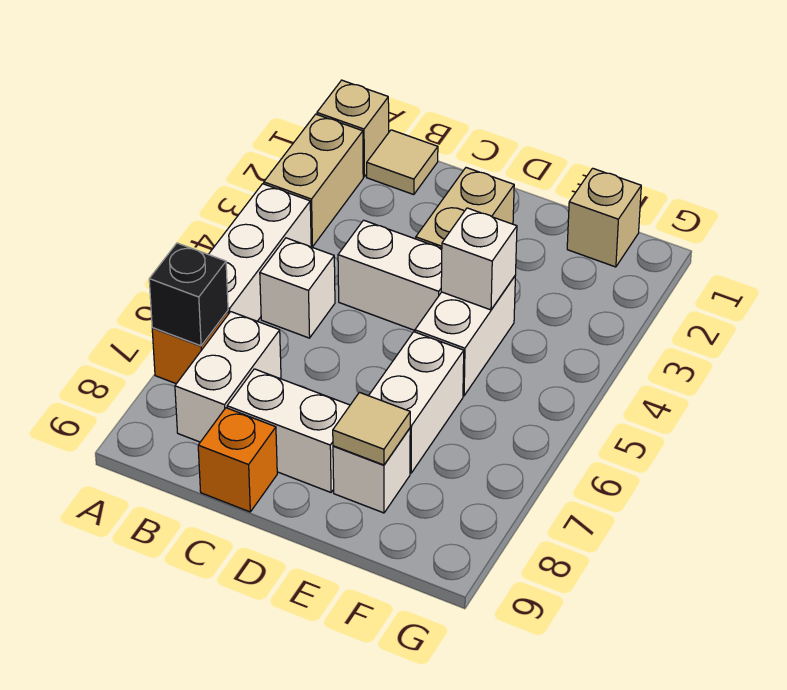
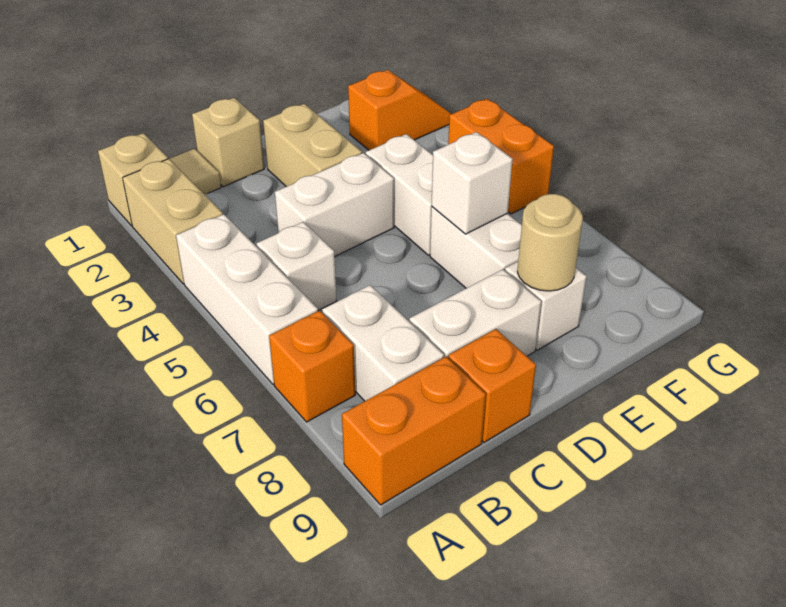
black 1x1 brick [149,243,228,346] -> none
none -> orange 1x2 brick [342,357,486,505]
white 1x1 brick [441,208,517,310] -> white 1x1 brick moved to [431,132,513,234]
tan 1x1 tile [333,393,410,465] -> tan 1x1 round brick [517,194,583,291]
tan 1x1 brick [567,168,641,267] -> tan 1x1 brick moved to [192,98,264,187]
none -> orange 1x2 slope [348,70,451,150]
none -> orange 1x2 brick [448,99,554,214]

